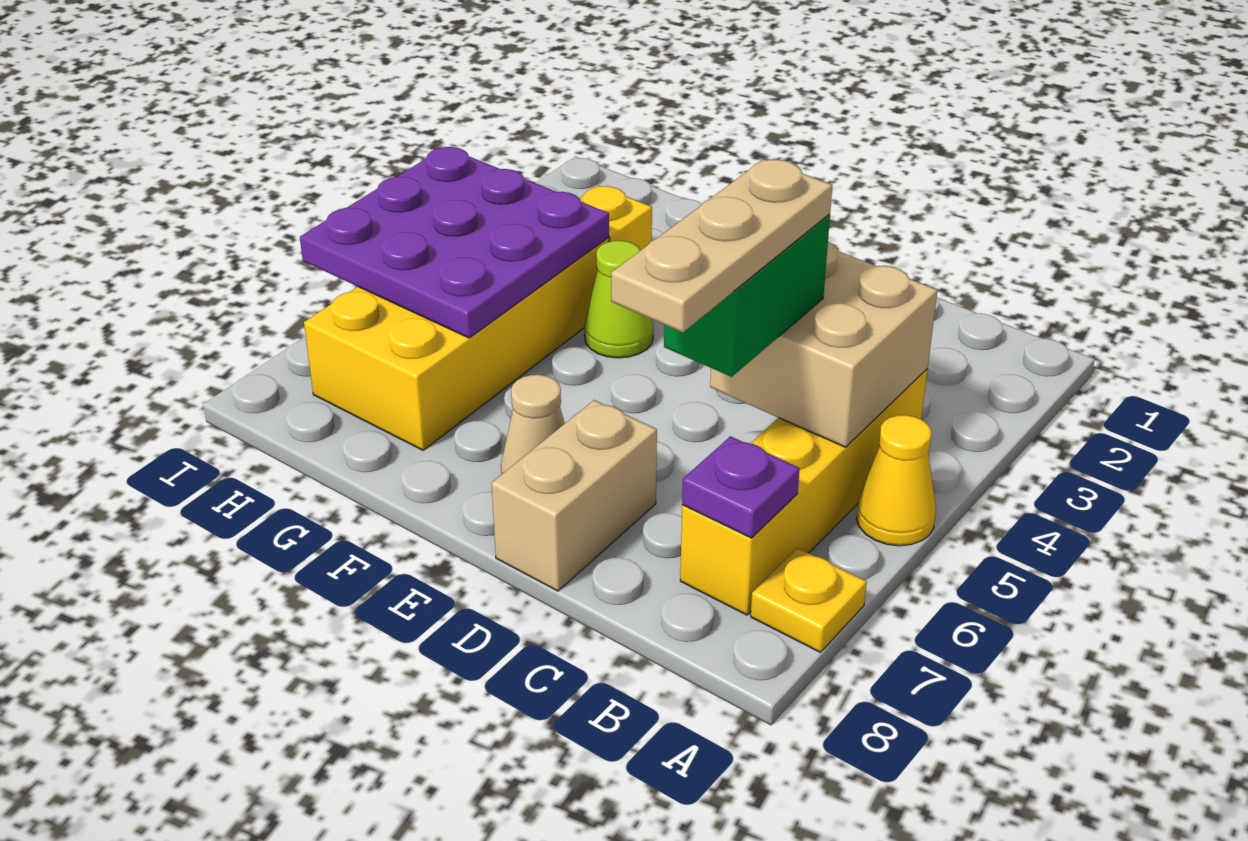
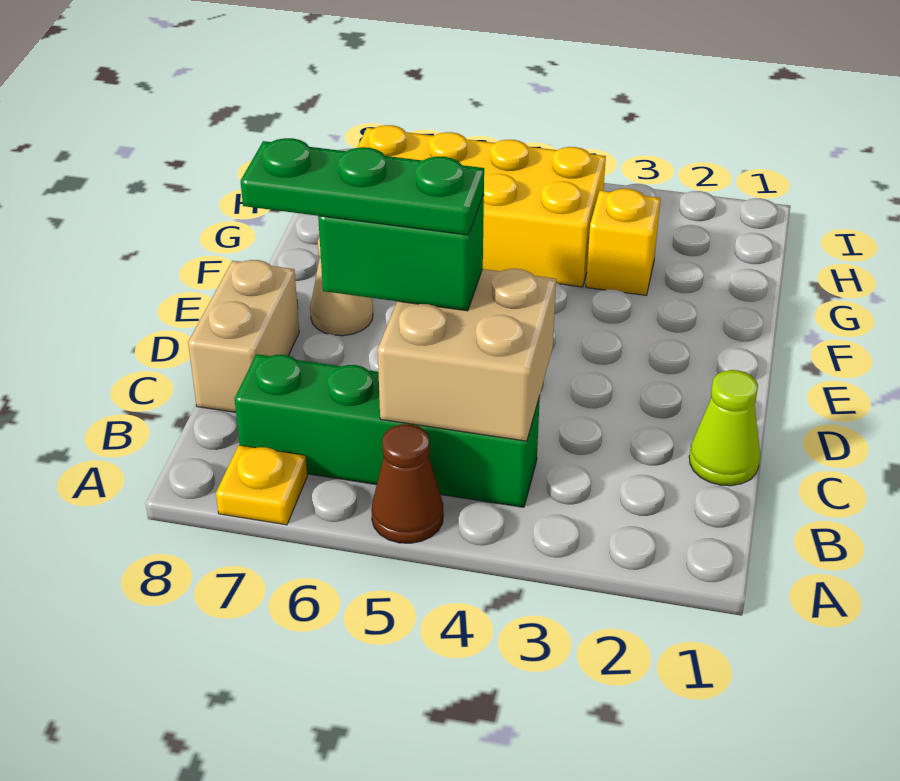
yellow 1x1 cone [857,415,936,546] -> brown 1x1 cone [371,424,443,543]
yellow 1x4 brick [680,369,928,615] -> green 1x4 brick [235,354,540,507]
purple 1x1 plate [682,436,800,538] -> none
tan 1x3 plate [611,159,832,333] -> green 1x3 plate [241,138,484,235]
tan 1x2 brick [491,400,657,591] -> tan 1x2 brick turned to [188,260,299,412]
lime 1x1 cone [584,241,653,358] -> lime 1x1 cone moved to [689,370,760,486]
purple 3x3 plate [300,147,609,338] -> none

